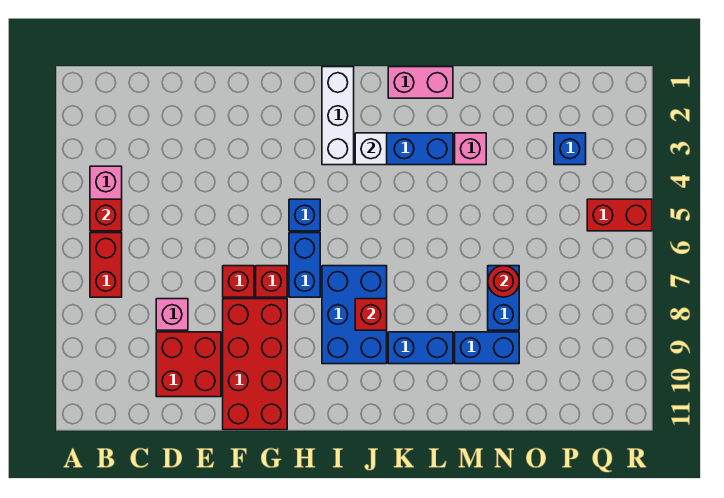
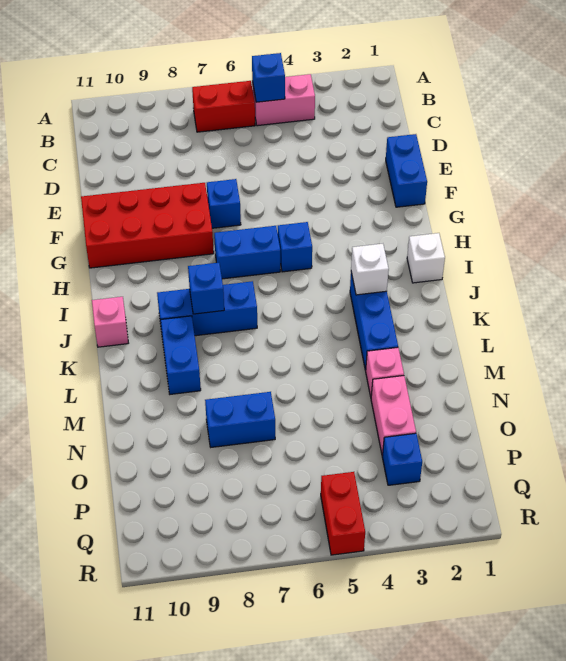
red 1x1 brick [90,199,122,231] -> blue 1x1 brick [252,53,285,102]
pink 1x1 brick [156,299,188,330] -> pink 1x1 brick moved to [92,297,128,347]
red 2x2 brick [156,332,221,397] -> none
red 1x1 brick [223,266,254,297] -> blue 1x1 brick [207,179,241,228]
red 1x1 brick [256,266,287,297] -> none
white 1x3 brick [322,67,354,165] -> white 1x1 brick [407,233,445,283]
blue 2x3 brick [322,266,387,364] -> blue 1x3 brick [157,281,257,336]
red 1x1 brick [355,299,387,330] -> blue 1x1 brick [188,263,224,314]
pink 1x2 brick [388,67,453,98] -> pink 1x2 brick moved to [371,376,416,456]
blue 1x2 brick [455,332,519,364] -> blue 1x2 brick moved to [386,134,427,207]
red 1x1 round brick [488,266,519,297] -> none

